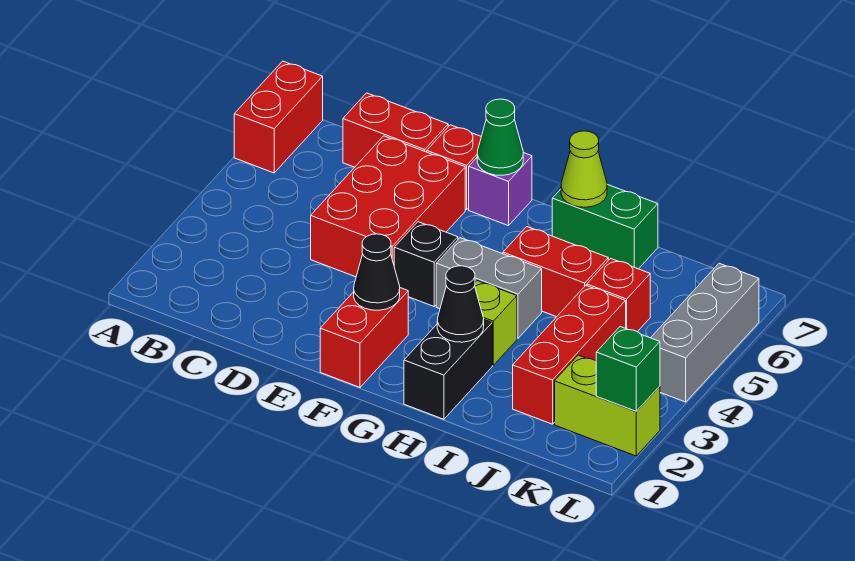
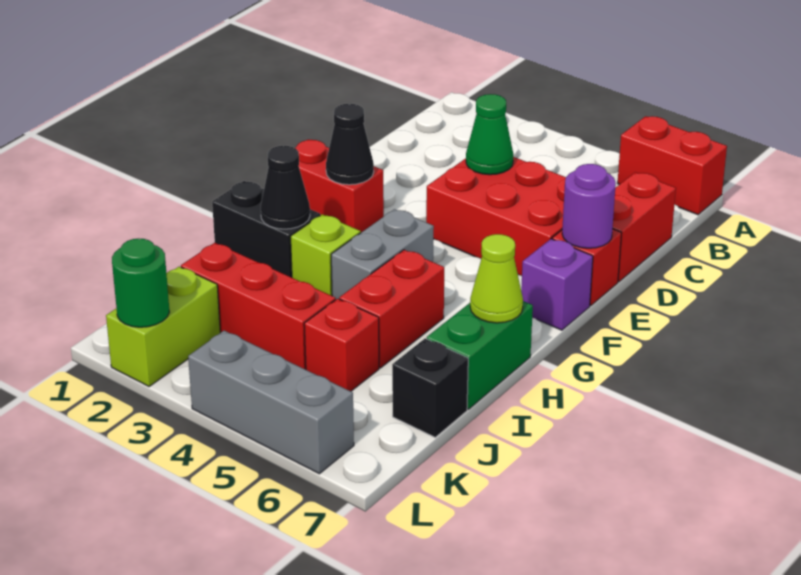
none -> purple 1x1 round brick [562,164,616,248]
black 1x1 brick [394,222,458,306] -> black 1x1 brick moved to [392,338,468,437]
green 1x1 cone [477,99,523,175] -> green 1x1 cone moved to [466,94,513,175]
green 1x1 brick [596,327,660,411] -> green 1x1 round brick [112,238,169,327]

